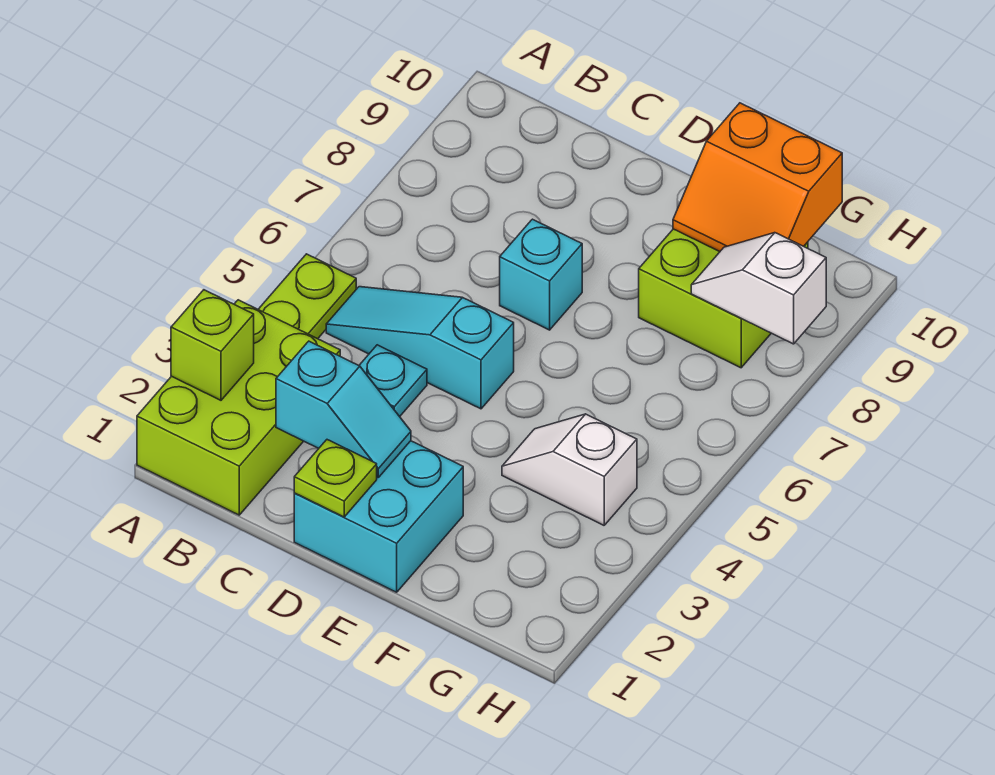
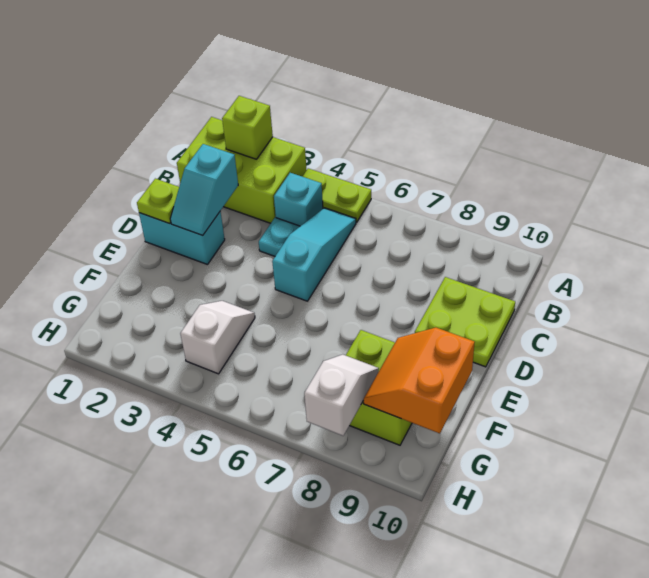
none -> lime 2x2 plate [415,277,515,367]
cyan 2x2 brick [294,441,463,592] -> cyan 1x2 brick [139,211,225,265]
cyan 1x1 brick [500,219,582,330] -> cyan 1x1 brick moved to [274,173,323,226]

